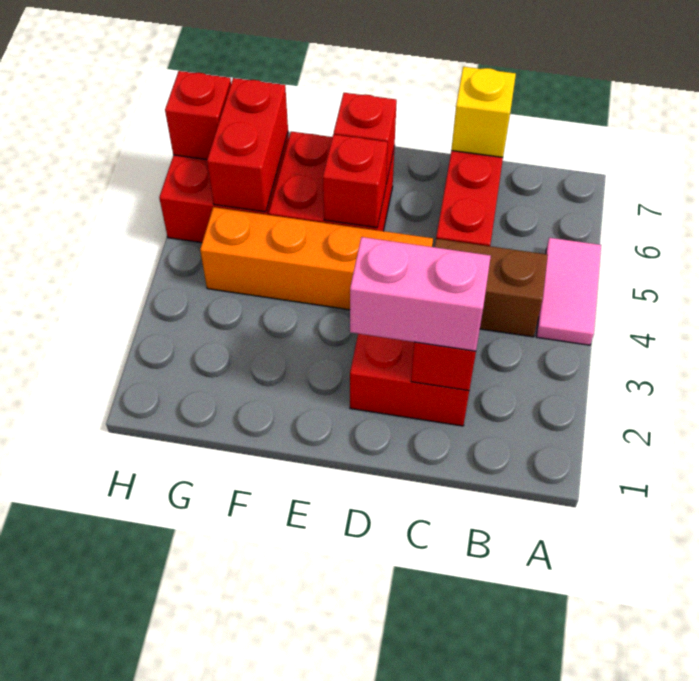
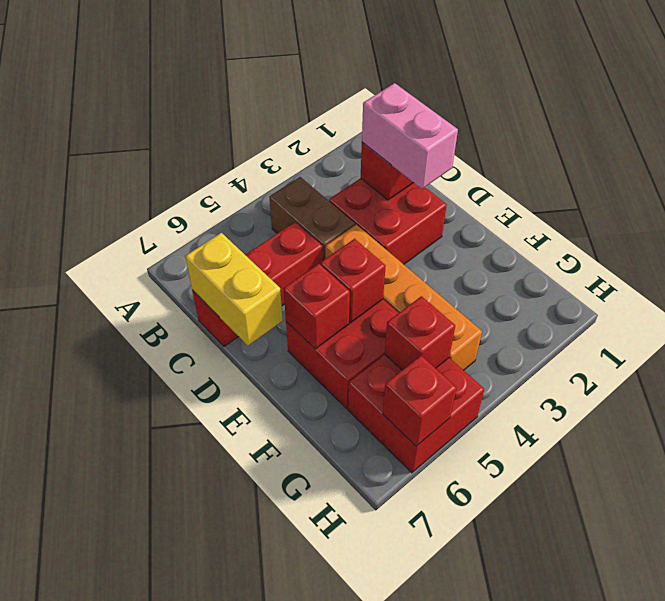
pink 1x2 tile [536,238,601,345] -> none
yellow 1x1 brick [451,67,516,157] -> yellow 1x2 brick [185,233,283,346]
red 1x2 brick [207,78,288,212] -> red 1x1 brick [385,296,455,370]

